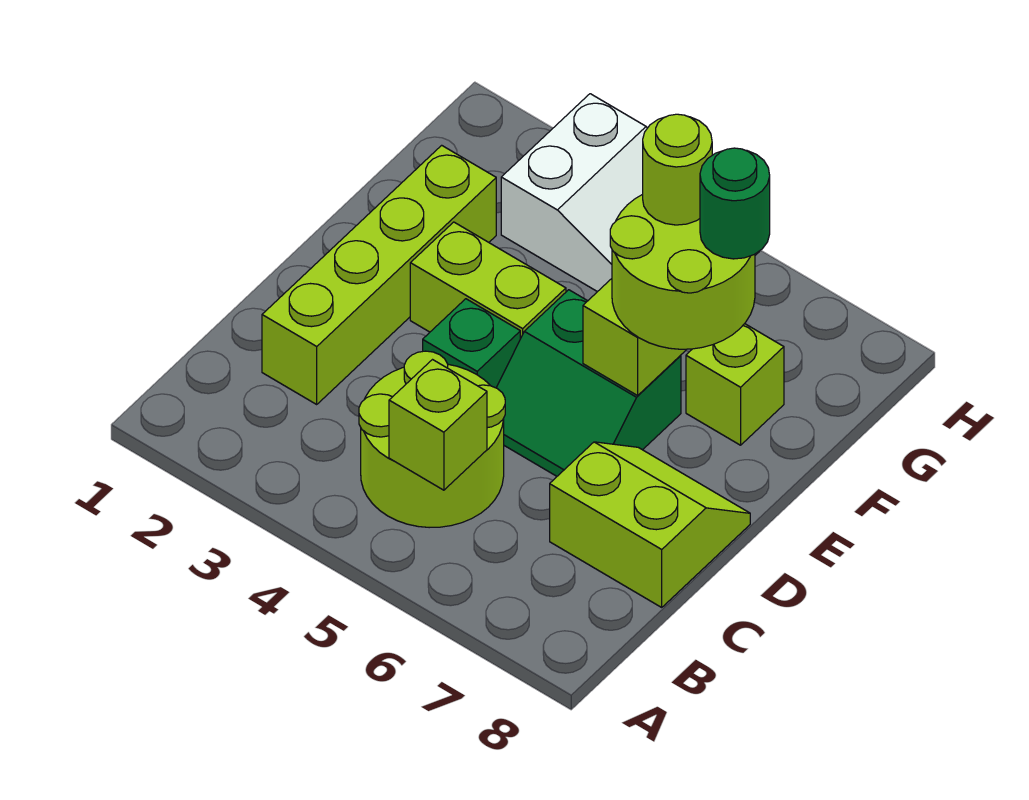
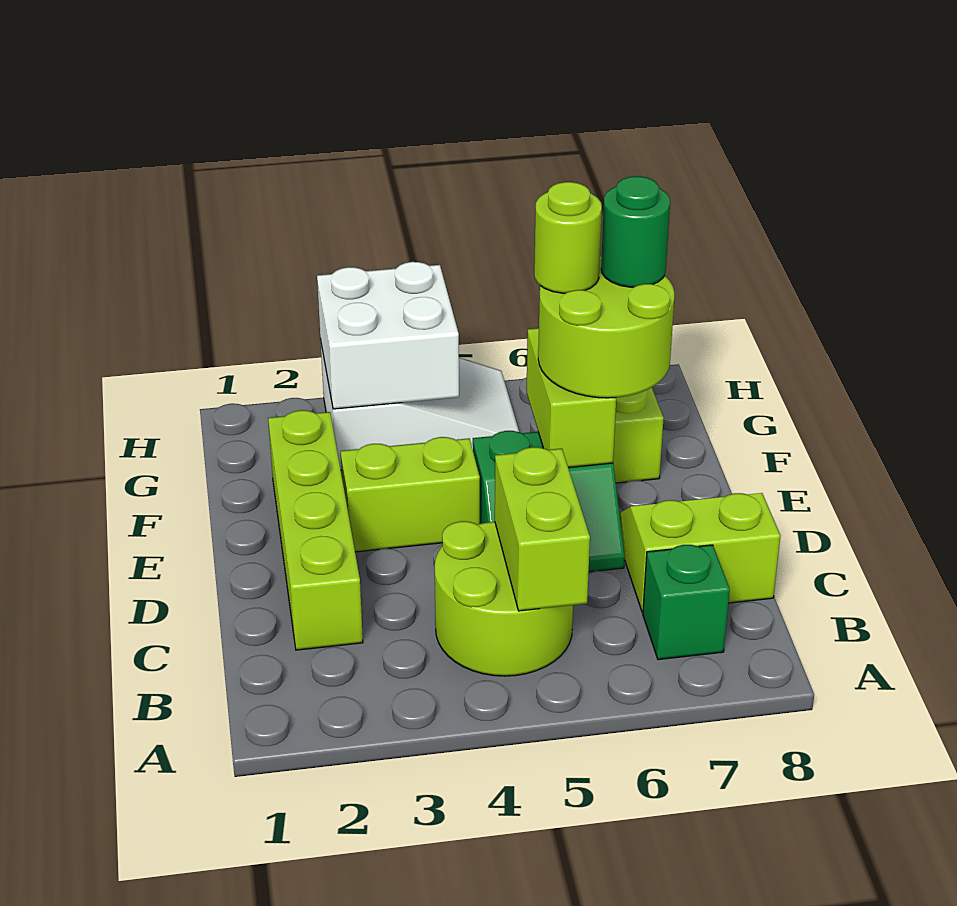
lime 1x1 brick [389,360,487,490] -> lime 1x2 brick [495,447,590,611]
green 1x1 brick [423,299,520,388] -> green 1x1 brick moved to [643,545,730,660]
none -> white 2x2 brick [317,262,459,409]

